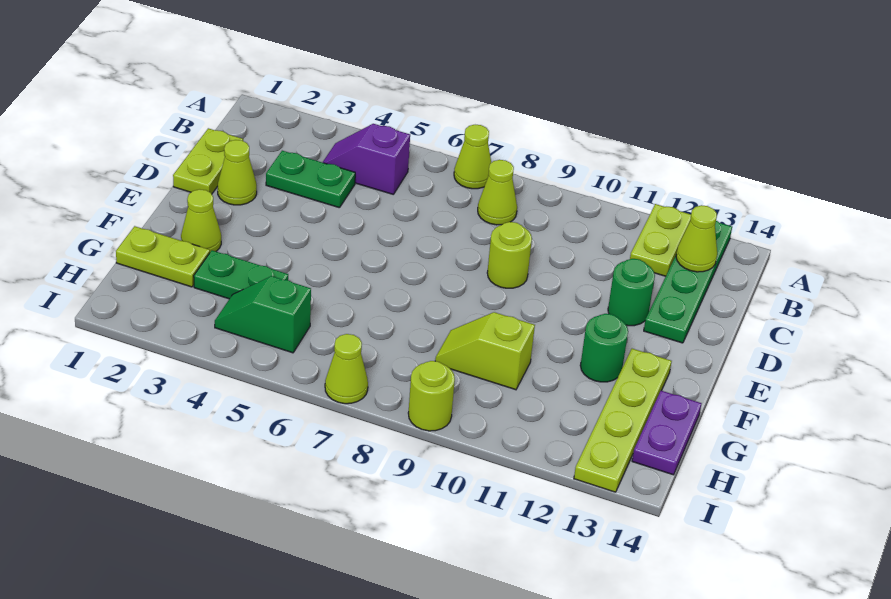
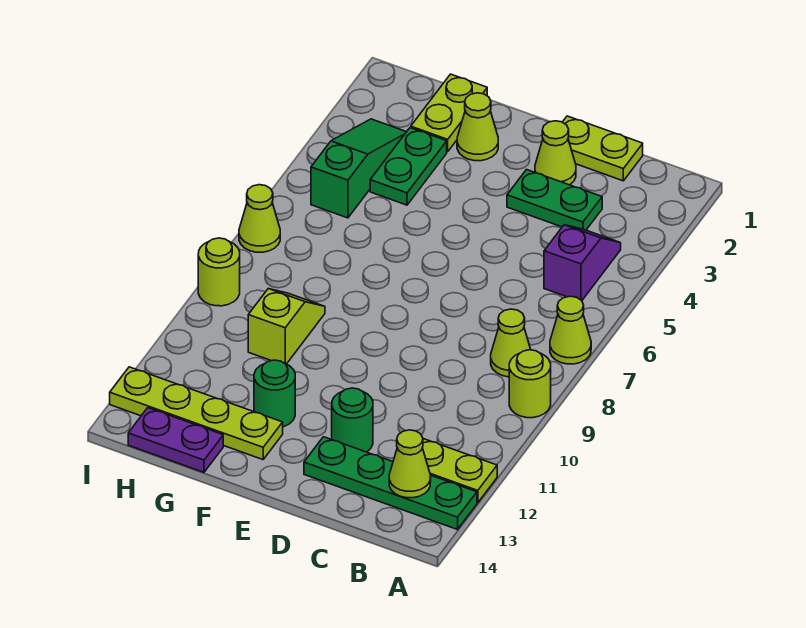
green 1x2 plate [266,151,355,208] -> green 1x2 plate turned to [507,170,602,230]
lime 1x1 round brick [487,222,532,288] -> lime 1x1 round brick moved to [509,350,551,418]
green 1x2 slope [215,276,311,353] -> green 1x3 slope [311,119,406,218]

